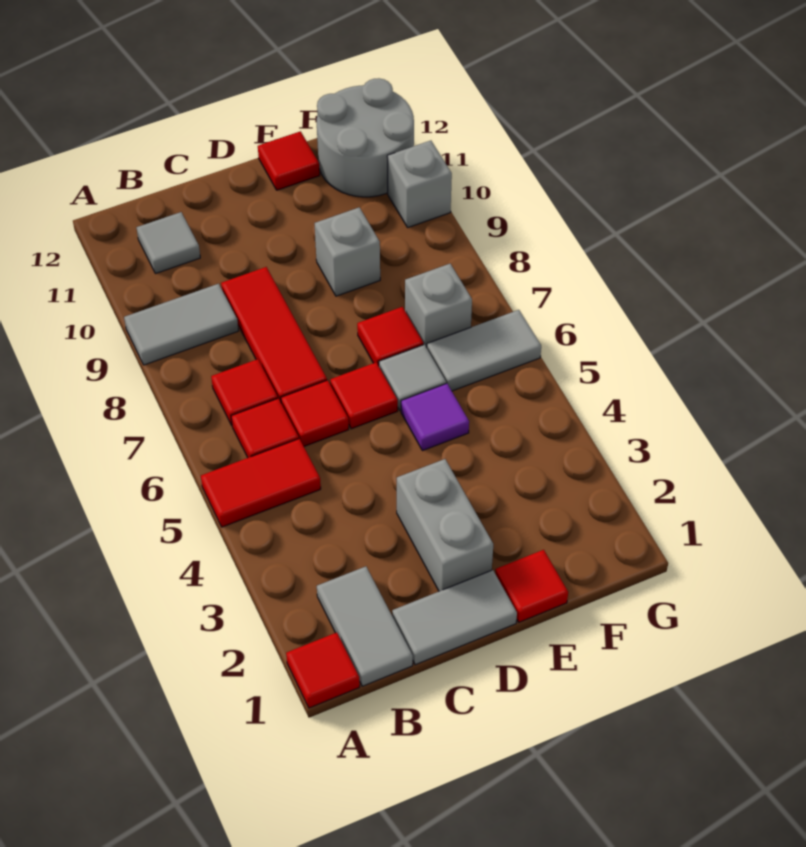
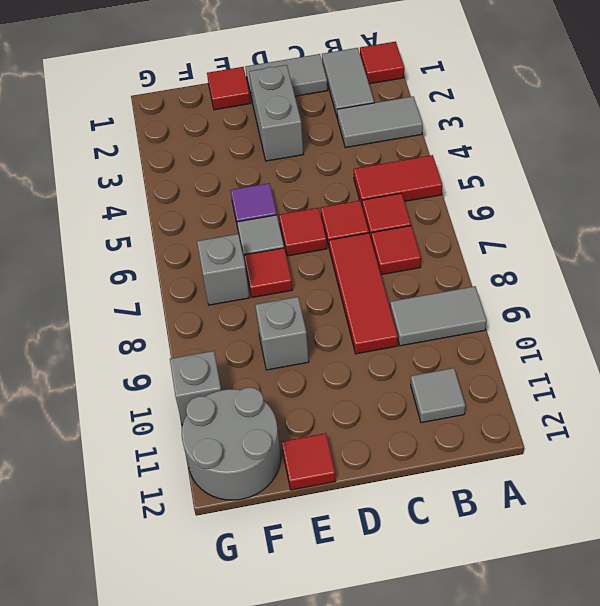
grey 1x2 tile [427,310,541,391] -> grey 1x2 tile moved to [337,96,423,148]

